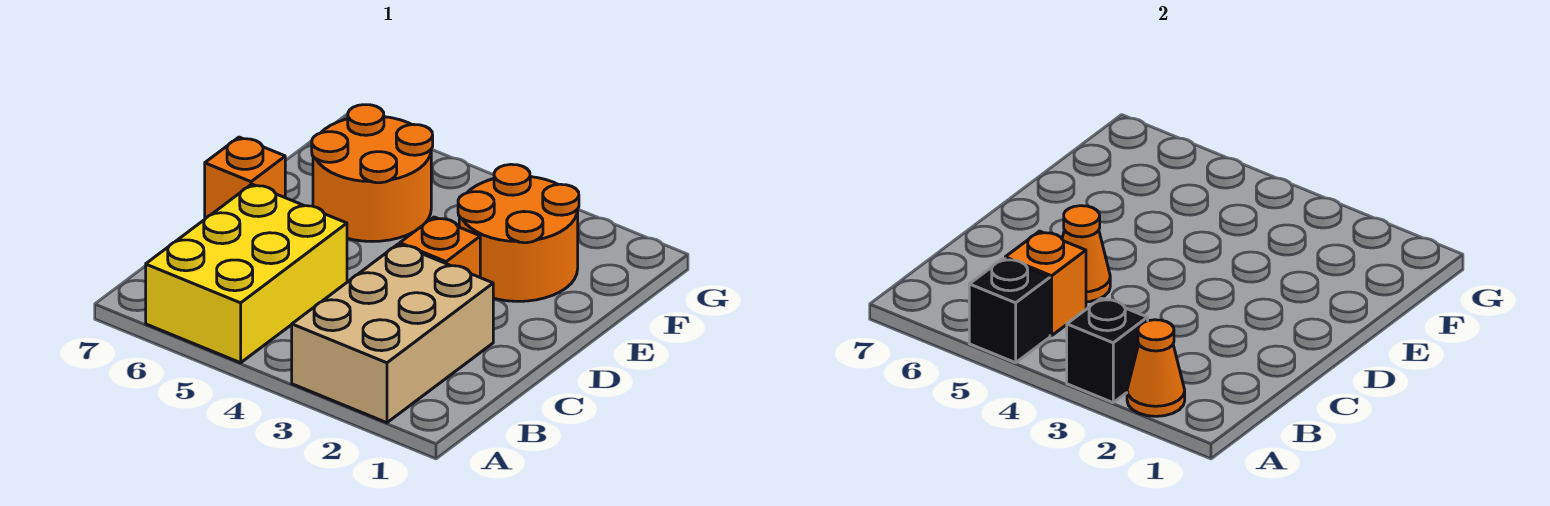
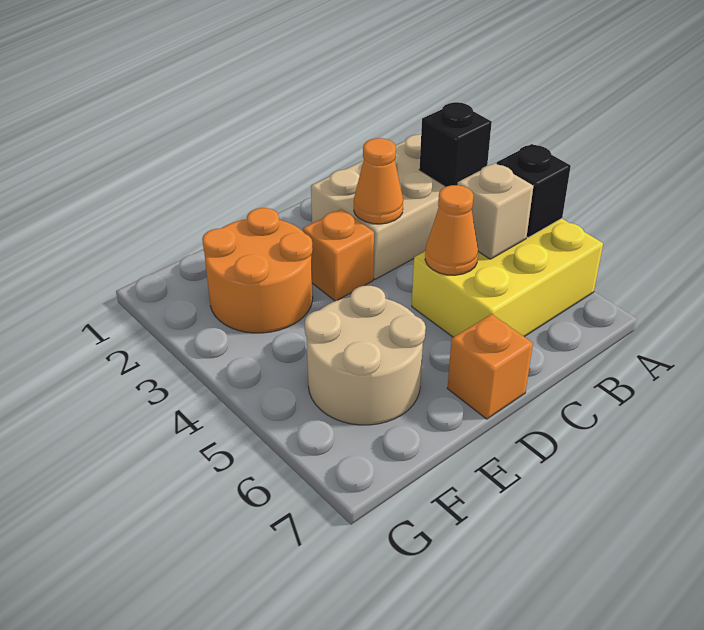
orange 1x1 cone [1127,320,1185,416] -> orange 1x1 cone moved to [354,138,403,224]
orange 1x1 brick [1005,231,1086,336] -> tan 1x1 brick [458,163,533,259]
orange 2x2 round brick [312,105,433,241] -> tan 2x2 round brick [305,286,426,425]

